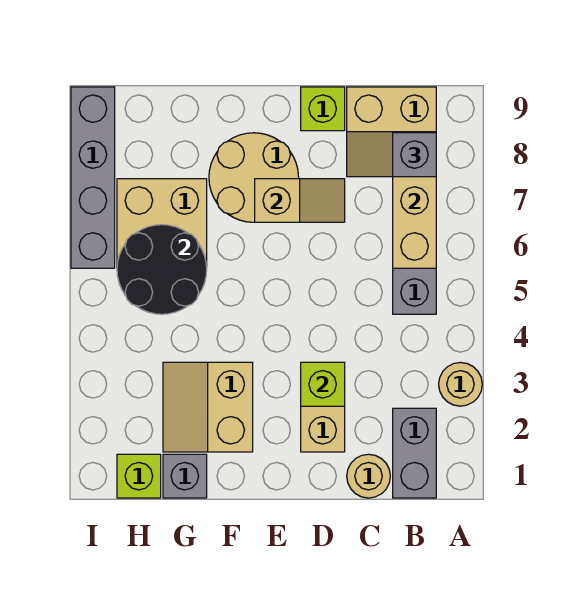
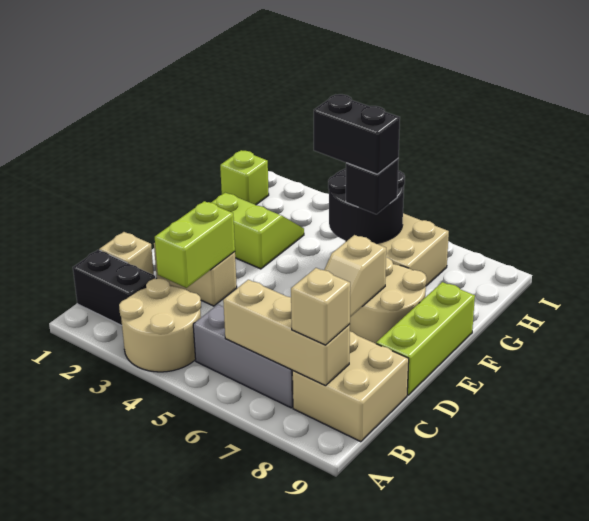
tan 1x1 round brick [439,363,482,406] -> tan 2x2 round brick [119,278,201,372]
grey 1x2 brick [393,408,436,498] -> black 1x2 brick [73,250,155,325]
tan 2x2 slope [347,87,436,177] -> tan 2x2 brick [292,332,409,442]
grey 1x1 brick [393,133,436,177] -> tan 1x1 brick [291,268,350,345]
tan 1x1 round brick [347,454,390,498] -> tan 1x1 brick [99,232,154,275]
lime 1x1 brick [301,362,345,406] -> lime 1x2 brick [155,201,235,288]
lime 1x1 brick [301,87,345,131] -> lime 1x3 brick [376,282,475,395]
tan 2x2 slope [163,362,253,452] -> lime 2x2 slope [211,193,304,269]
grey 1x1 brick [163,454,207,498] -> none
none -> black 1x2 brick [314,94,400,174]
none -> black 1x1 brick [346,159,399,214]
grey 1x4 brick [71,87,115,268] -> none

